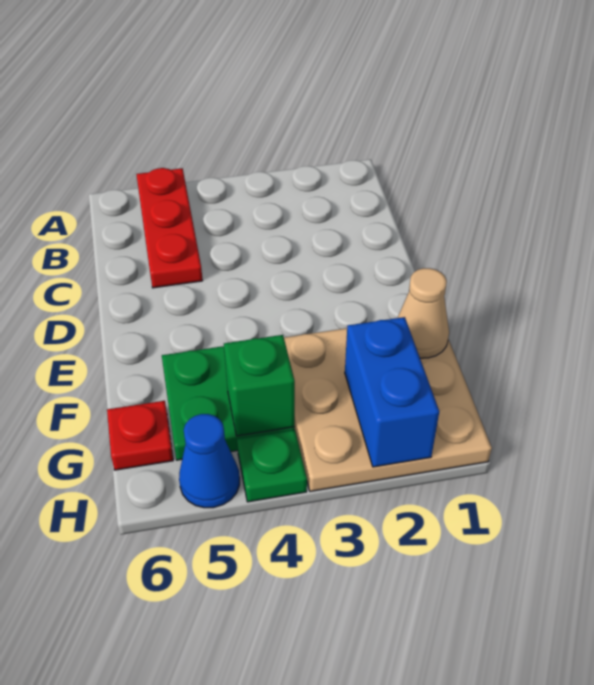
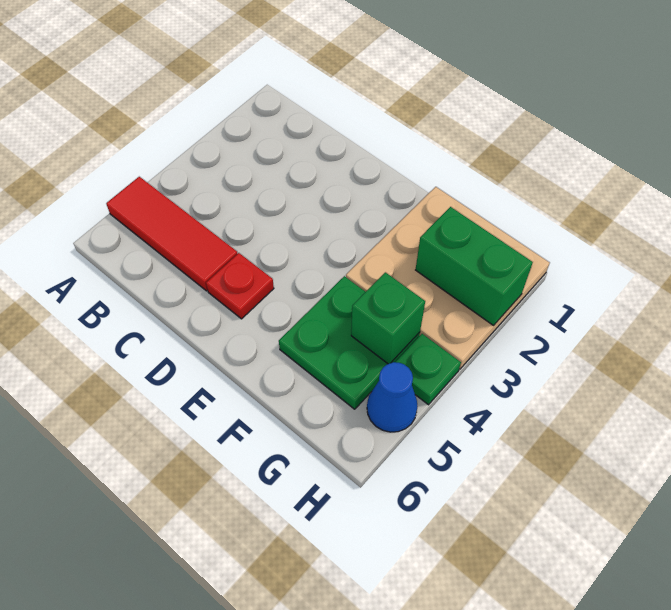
red 1x3 plate [136,168,203,288] -> red 1x3 tile [106,177,238,291]
tan 1x1 cone [398,268,449,358] -> none
blue 1x2 brick [345,317,439,467] -> green 1x2 brick [416,207,533,326]
red 1x1 plate [107,401,173,470] -> red 1x1 plate moved to [206,253,274,319]

